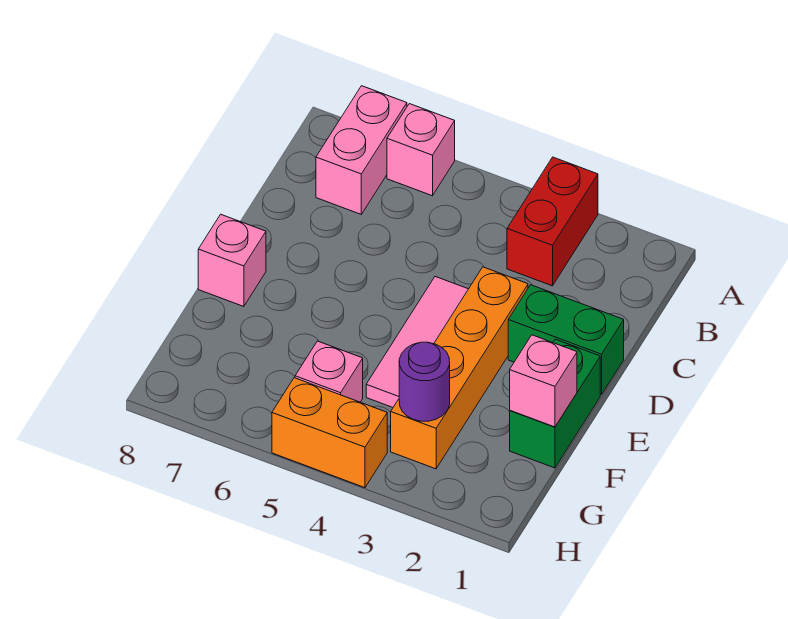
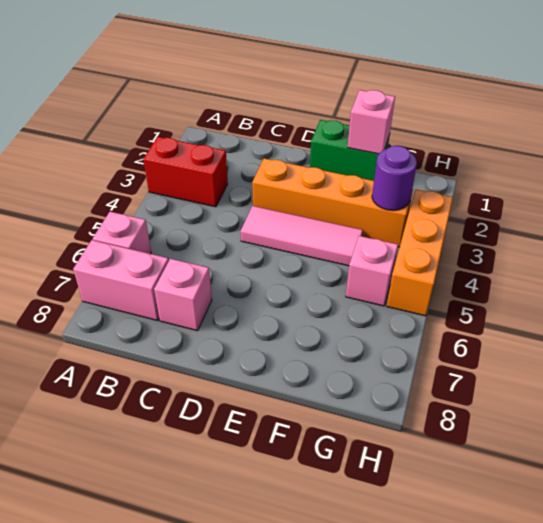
green 1x2 brick [508,285,624,395] -> none
pink 1x1 brick [198,214,266,307] -> pink 1x1 brick moved to [154,259,212,331]
orange 1x2 brick [272,378,387,488] -> orange 1x3 brick [387,189,453,316]

